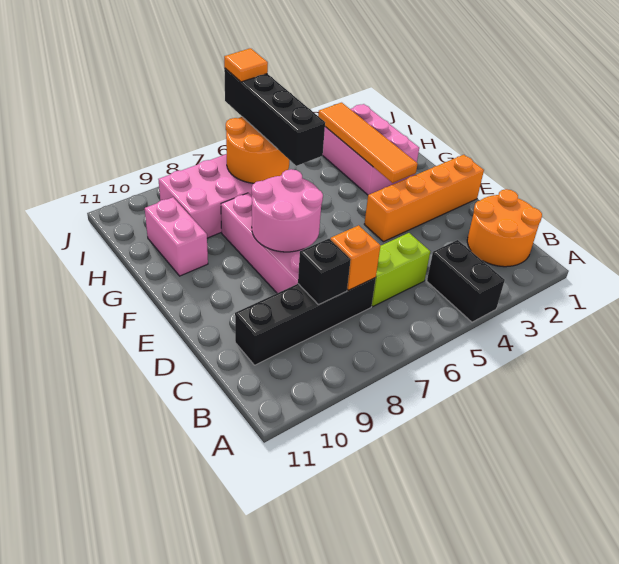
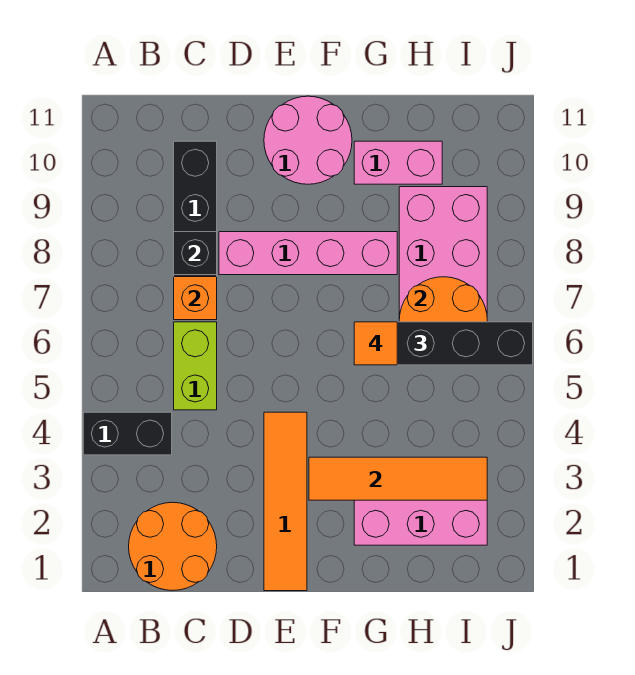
orange 1x4 brick [364,155,484,242] -> orange 1x4 tile [264,412,307,591]
pink 2x2 round brick [252,169,323,252] -> pink 2x2 round brick moved to [264,96,352,184]
orange 1x1 tile [224,48,268,82] -> orange 1x1 tile moved to [354,322,397,365]

